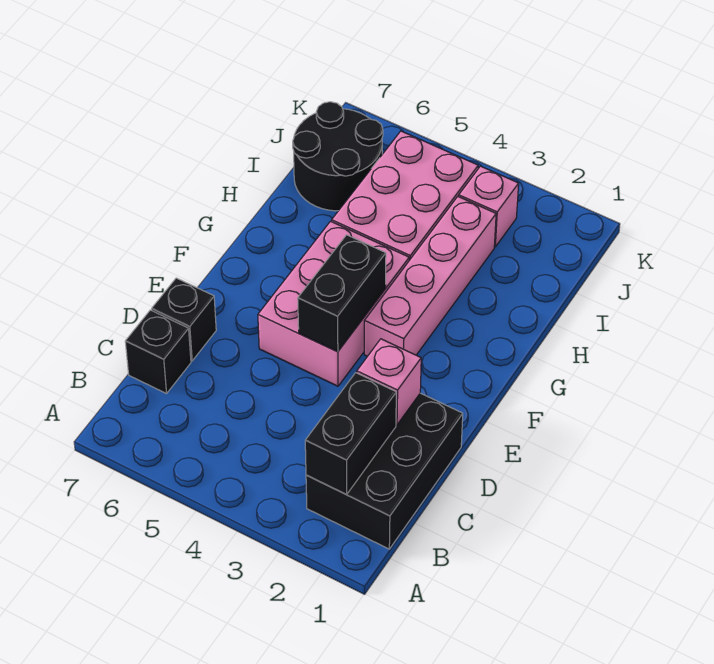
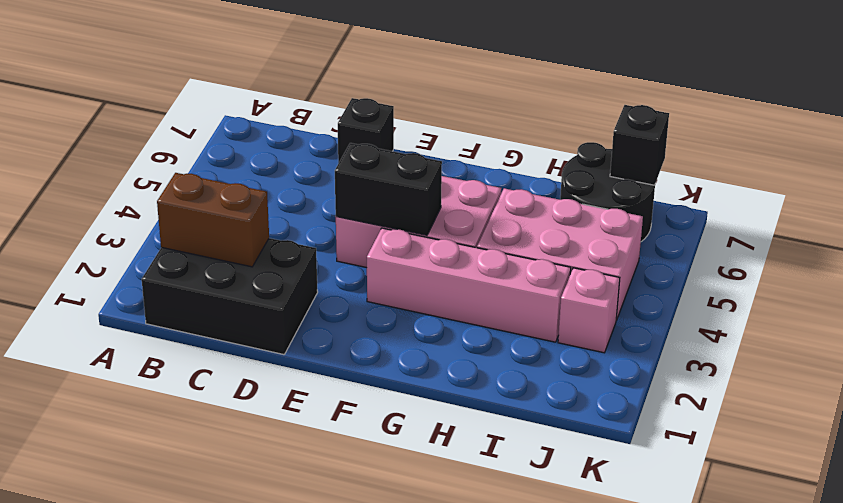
black 1x2 brick [305,373,396,495] -> brown 1x2 brick [157,173,269,267]
black 1x1 brick [125,310,191,394] -> black 1x1 brick moved to [610,105,669,185]
pink 1x1 brick [357,339,421,425] -> none

